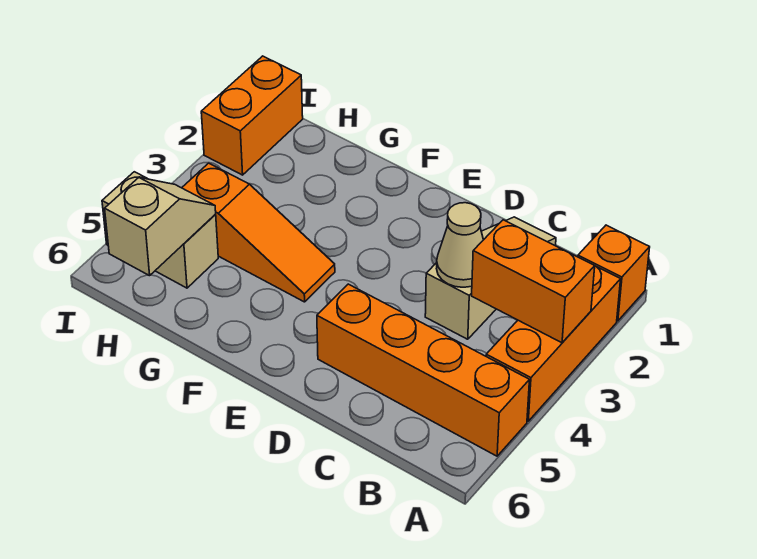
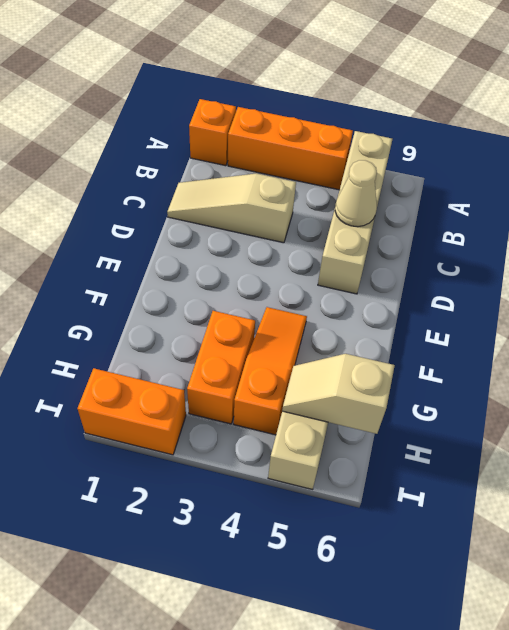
orange 1x2 brick [472,220,595,343] -> orange 1x2 brick moved to [187,311,255,424]
orange 1x4 brick [317,284,529,456] -> tan 1x4 brick [318,131,392,294]
tan 1x1 cone [437,203,483,287] -> tan 1x1 cone moved to [335,160,377,227]

